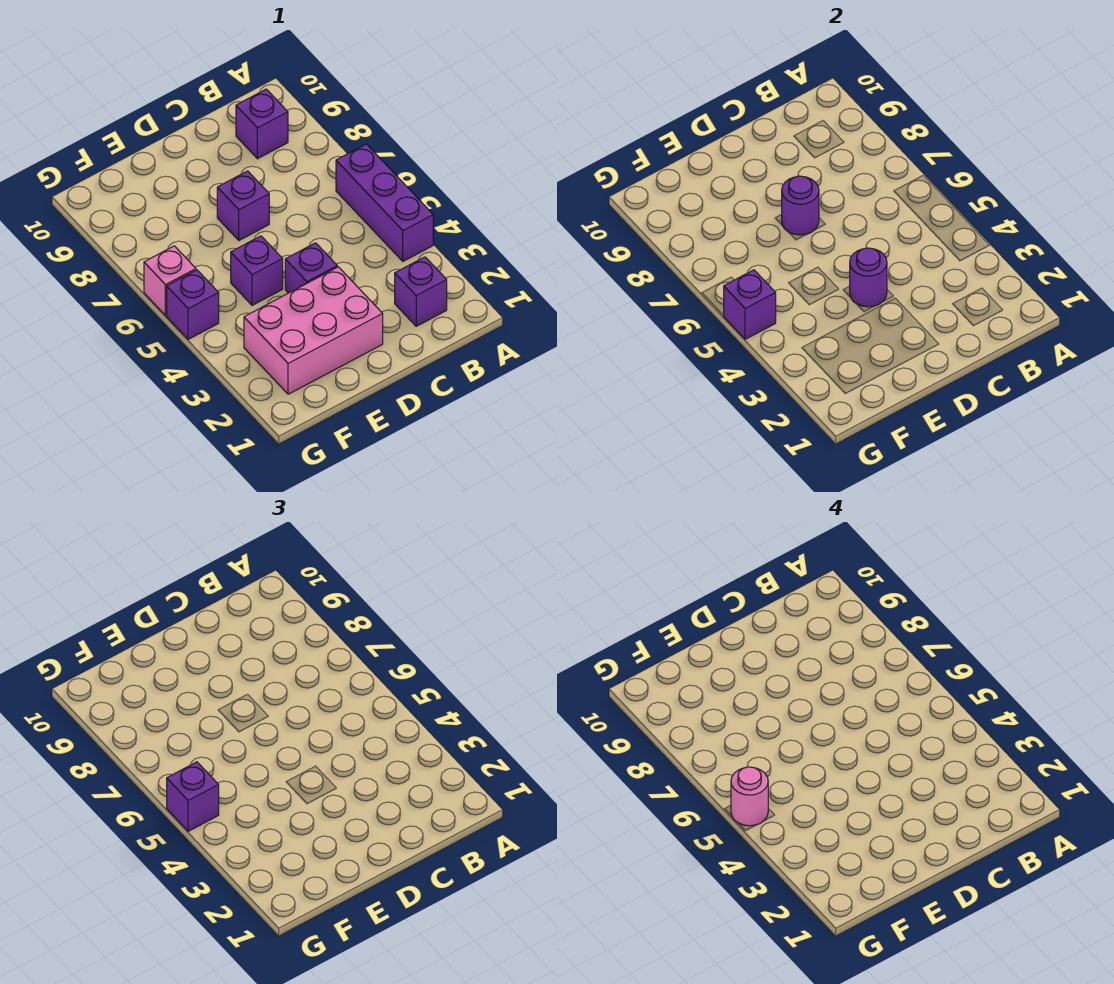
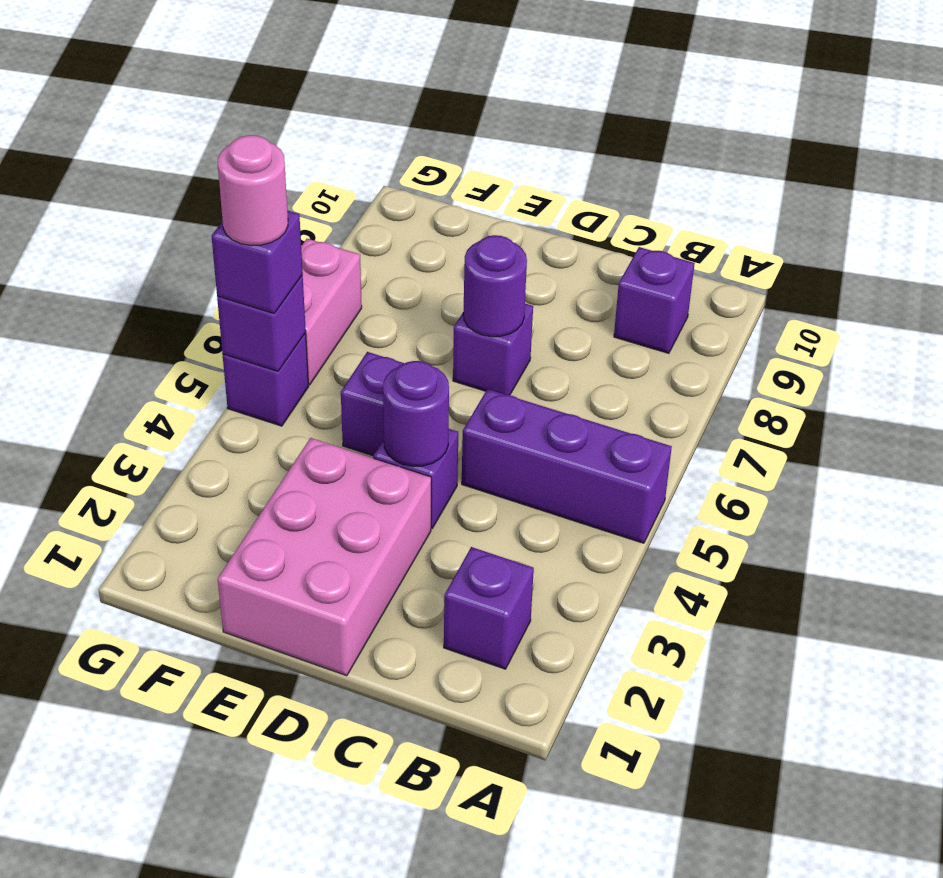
purple 1x3 brick [336,144,433,261] -> purple 1x3 brick turned to [462,389,672,543]
pink 2x3 brick [244,267,383,394] -> pink 2x3 brick turned to [218,438,431,676]
pink 1x1 brick [144,246,196,315] -> pink 1x2 brick [301,239,362,385]

